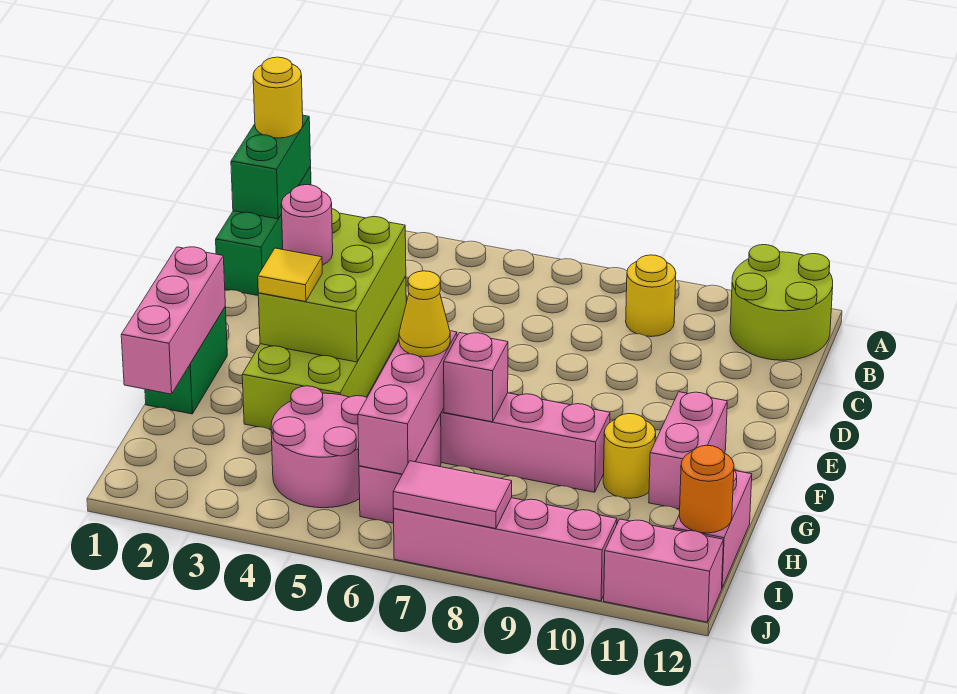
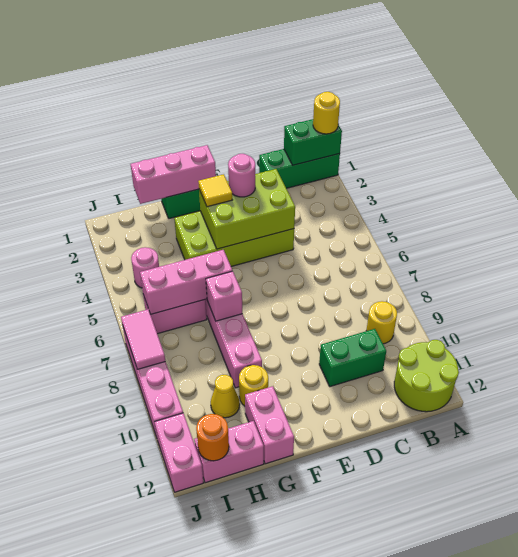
none -> green 1x2 brick [319,329,386,387]
pink 1x2 brick [649,392,727,509] -> pink 1x2 brick turned to [245,386,294,464]
yellow 1x1 cone [399,271,450,357] -> yellow 1x1 cone moved to [211,375,240,418]
pink 2x2 round brick [271,386,367,508] -> pink 1x1 round brick [131,247,159,288]

